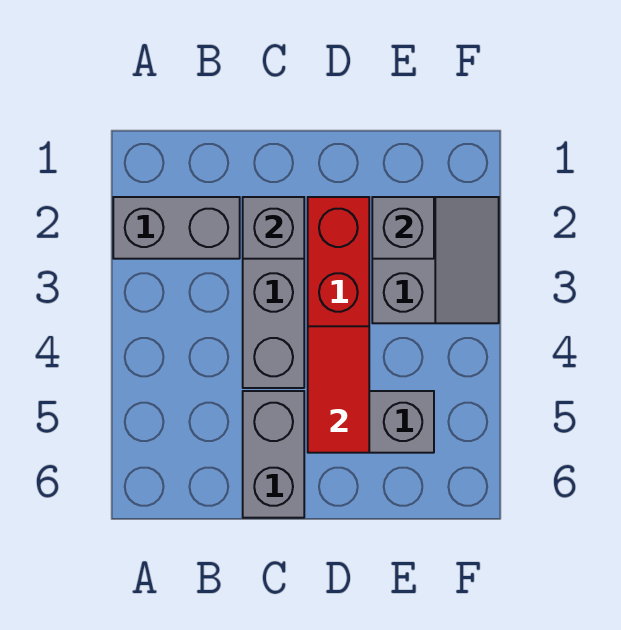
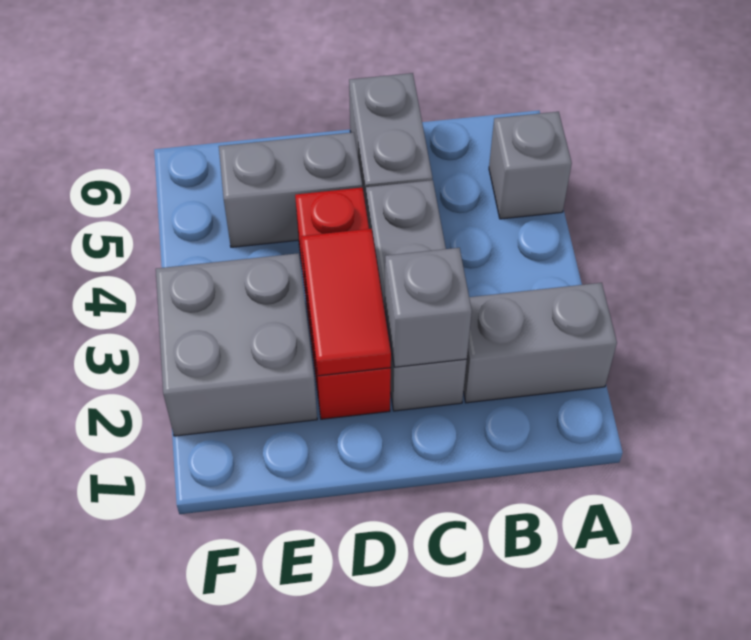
red 1x2 tile [308,326,369,453] -> red 1x2 tile moved to [301,229,391,376]
grey 2x2 slope [372,197,499,323] -> grey 2x2 brick [156,253,317,436]
grey 1x1 brick [372,197,434,259] -> grey 1x1 brick moved to [489,112,572,219]

